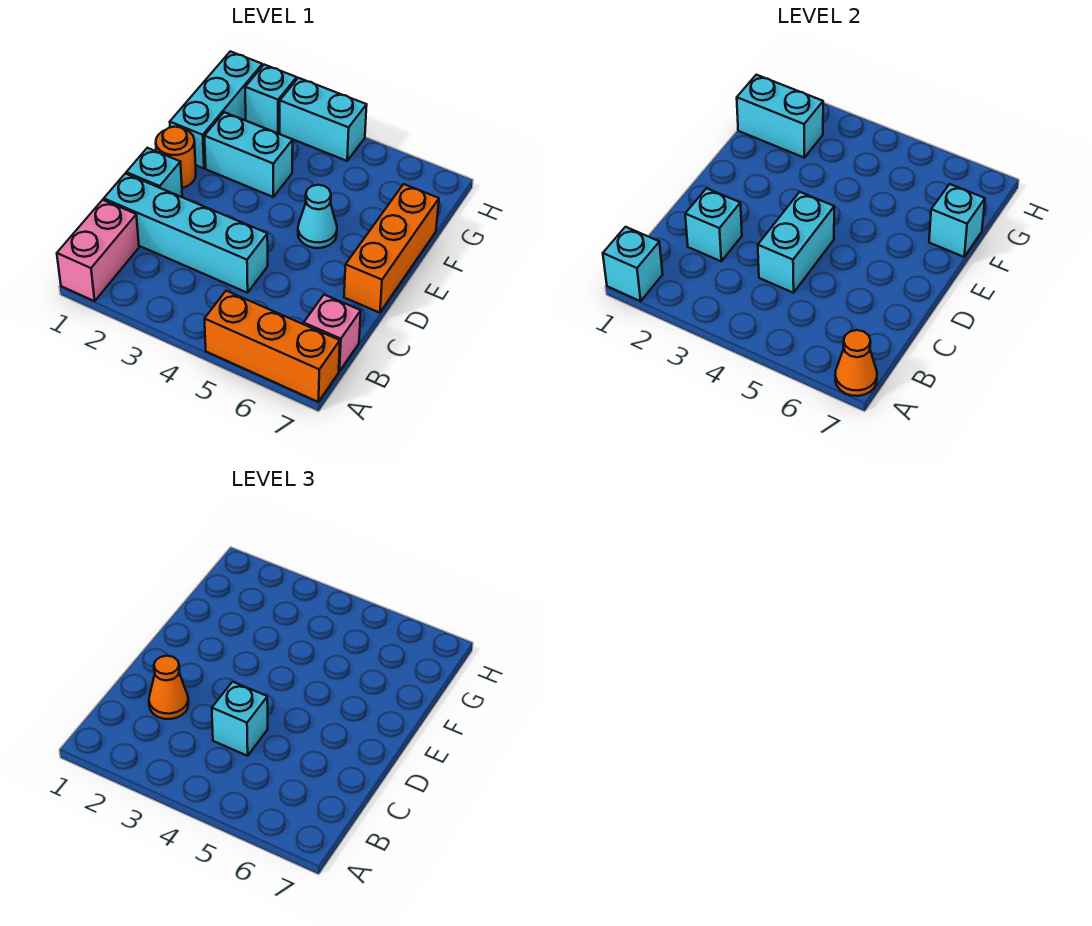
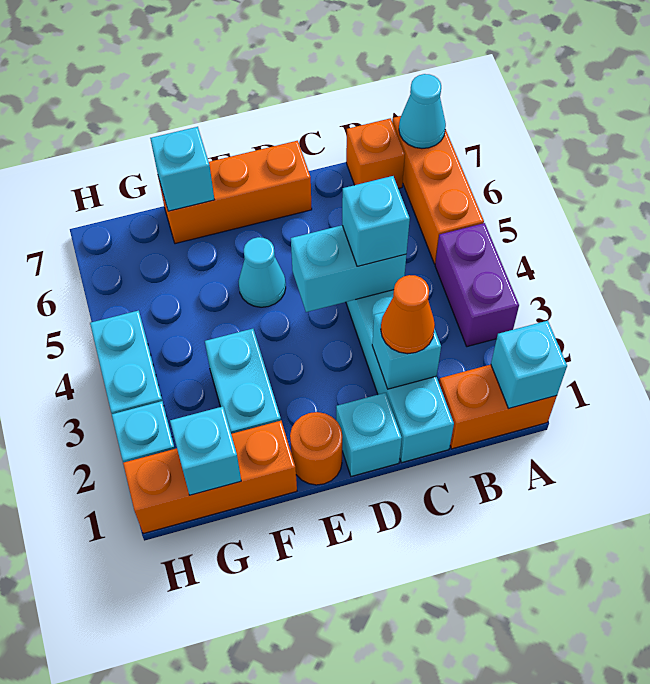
pink 1x2 brick [57,200,139,301] -> orange 1x2 brick [439,365,557,449]
none -> purple 1x2 brick [435,223,519,347]
orange 1x1 cone [835,330,877,396] -> cyan 1x1 cone [399,74,446,148]
pink 1x1 brick [304,295,361,371] -> orange 1x1 brick [346,118,405,189]
cyan 1x3 brick [170,51,262,168] -> orange 1x3 brick [123,421,297,534]
cyan 1x2 brick [737,75,823,158] -> cyan 1x1 brick [170,406,241,495]

